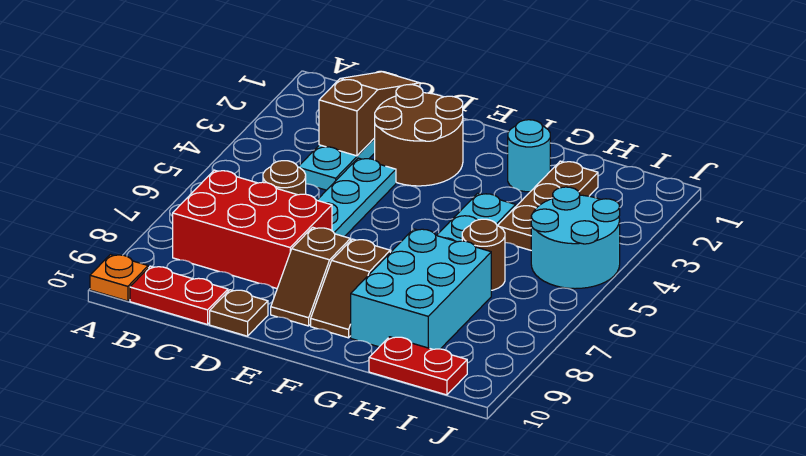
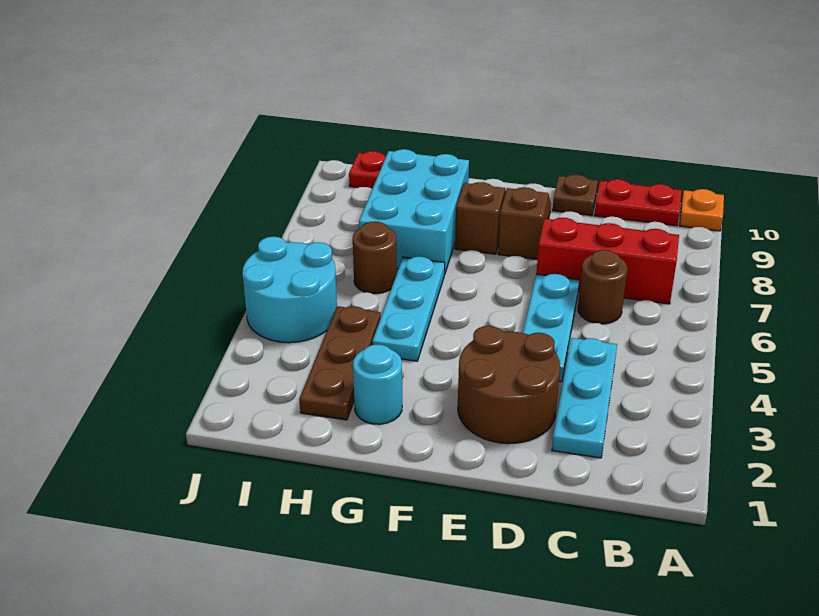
red 2x3 brick [173,170,332,288] -> red 1x3 brick [536,218,679,304]
brown 1x3 slope [319,72,420,156] -> none

